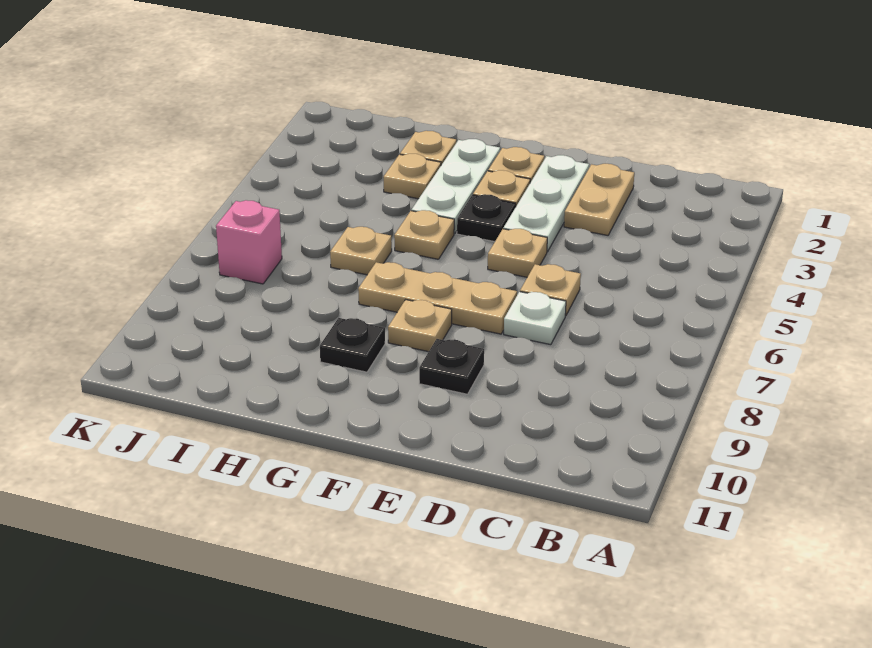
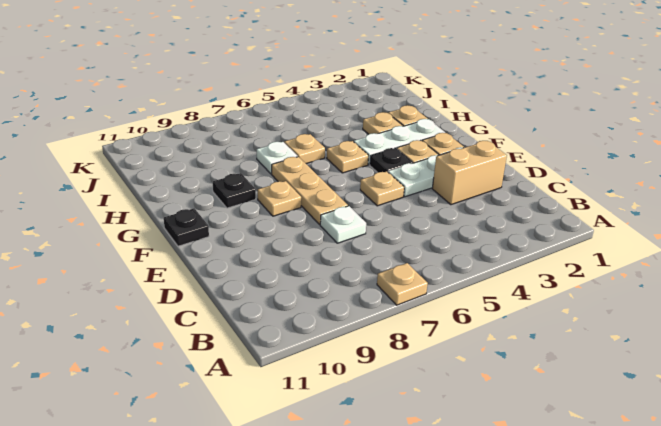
tan 1x2 plate [564,163,634,235] -> tan 1x2 brick [432,141,507,205]
tan 1x1 plate [520,264,581,316] -> tan 1x1 plate moved to [377,263,428,305]
black 1x1 plate [419,339,484,394] -> black 1x1 plate moved to [164,208,209,246]
none -> white 1x1 plate [257,142,298,174]
pink 1x1 brick [216,200,282,284] -> none

